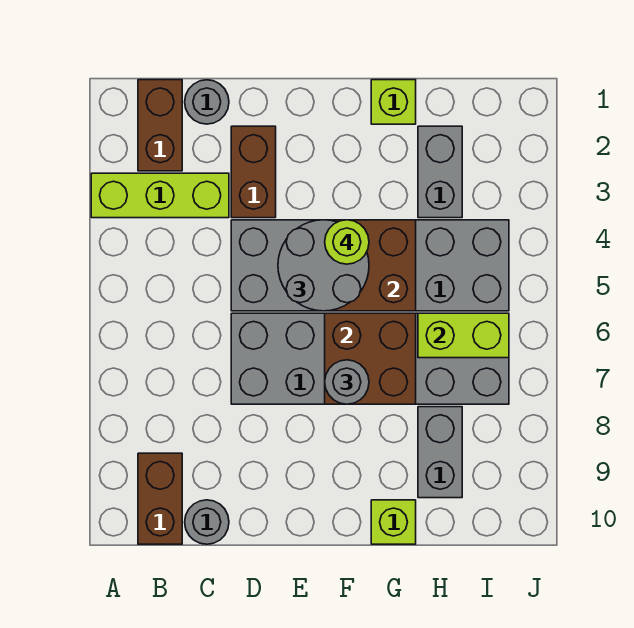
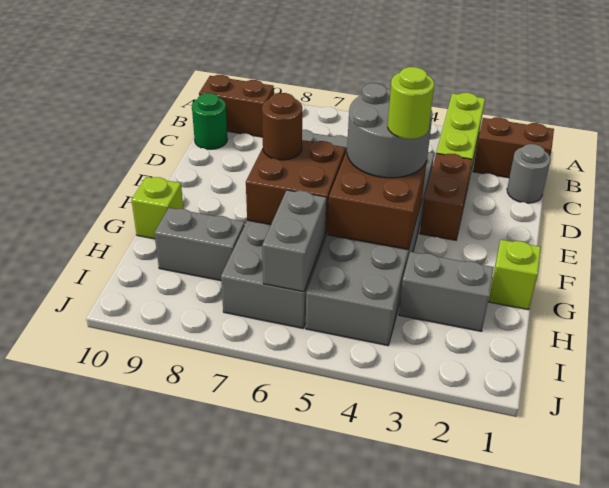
grey 1x1 round brick [185,500,229,544] -> green 1x1 round brick [192,93,228,149]
brown 1x2 brick [231,126,276,218] -> brown 1x2 brick turned to [420,153,472,240]
grey 1x1 round brick [325,360,369,404] -> brown 1x1 round brick [262,93,302,160]
lime 1x2 brick [418,313,509,358] -> grey 1x2 brick [262,190,326,292]

